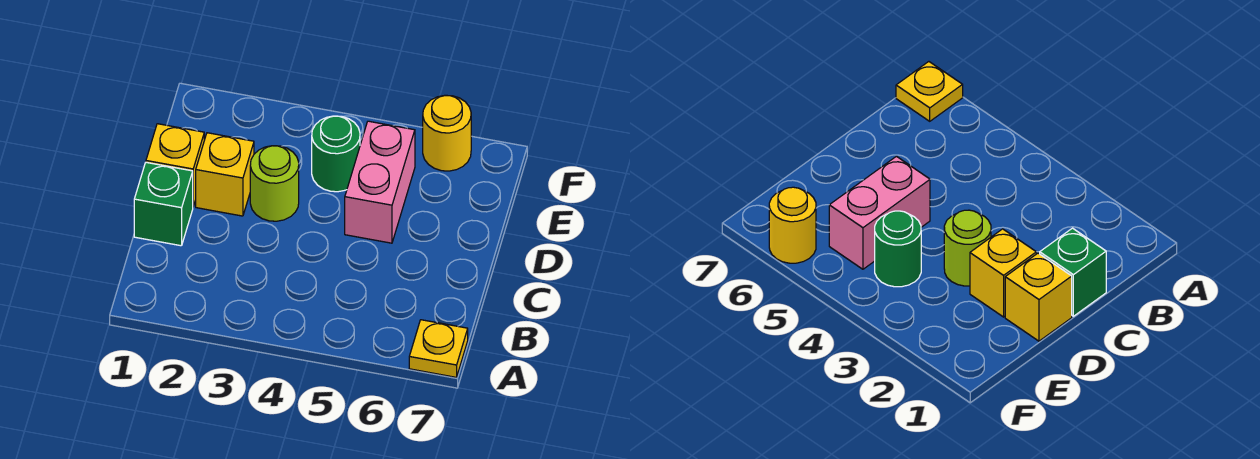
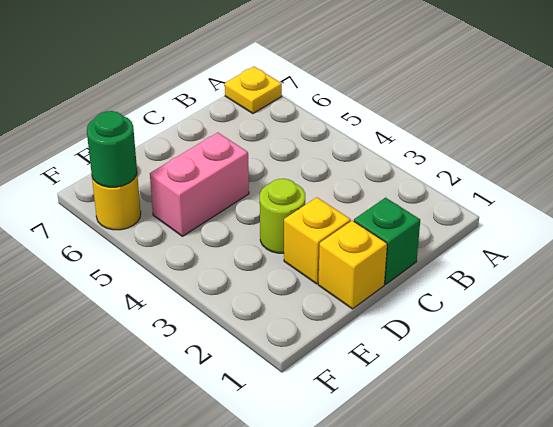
green 1x1 round brick [312,116,360,192] -> green 1x1 round brick moved to [87,111,137,187]

